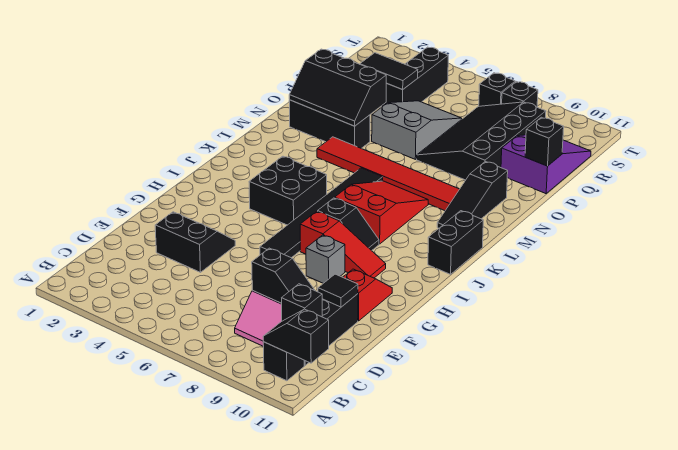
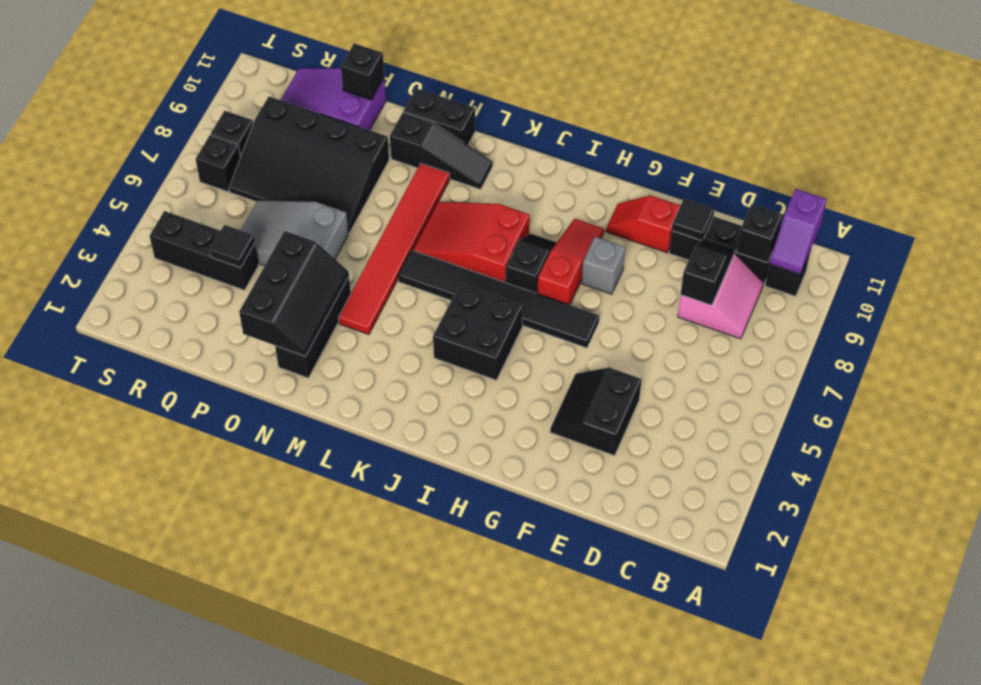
black 1x2 slope [263,309,329,363] -> purple 1x2 slope [769,189,827,274]
black 1x2 brick [428,211,483,274] -> black 1x2 brick moved to [403,88,475,145]
black 1x2 tile [360,53,418,90] -> black 1x1 tile [210,225,255,268]

